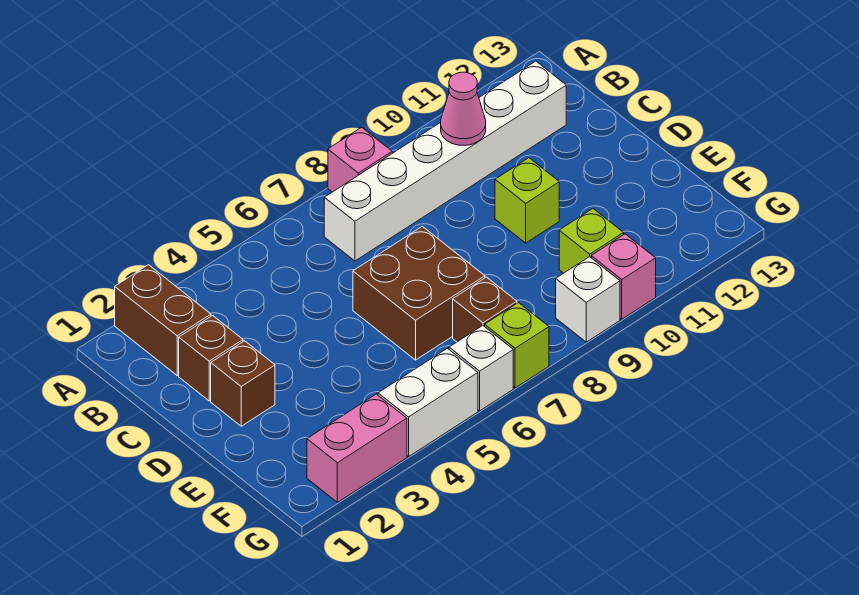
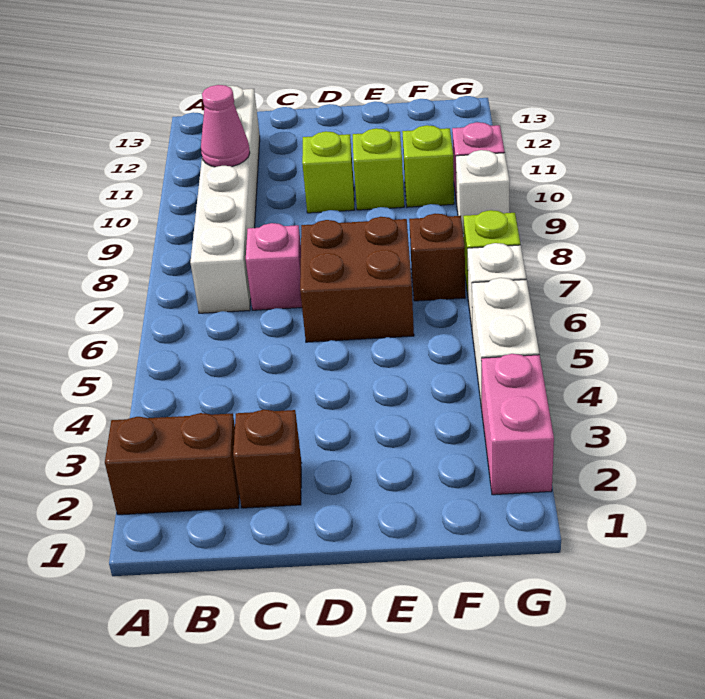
pink 1x1 brick [328,127,392,192] -> pink 1x1 brick moved to [246,223,302,310]
brown 1x1 brick [211,341,275,426] -> none
none -> lime 1x1 brick [353,128,404,210]

